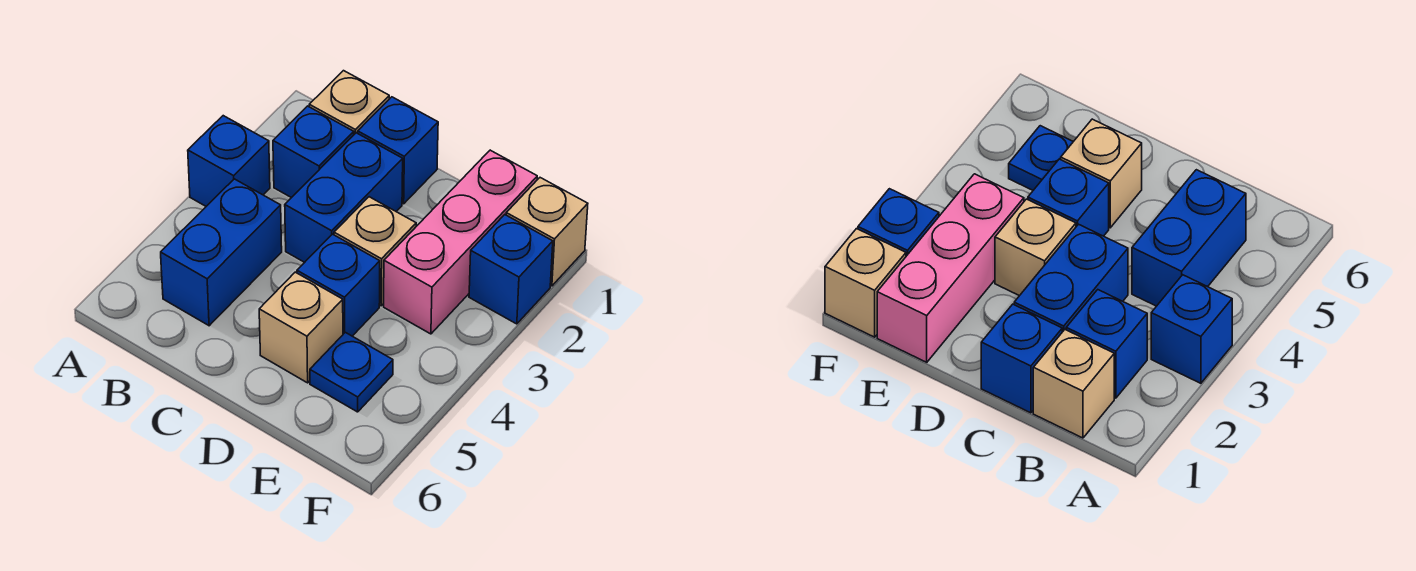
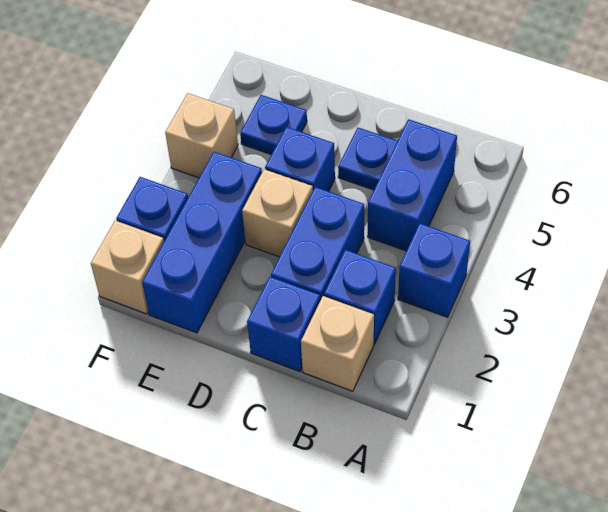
none -> blue 1x1 plate [338,128,398,190]
tan 1x1 brick [259,272,343,383] -> tan 1x1 brick moved to [165,93,238,178]
pink 1x3 brick [384,150,537,334] -> blue 1x3 brick [142,152,262,333]

